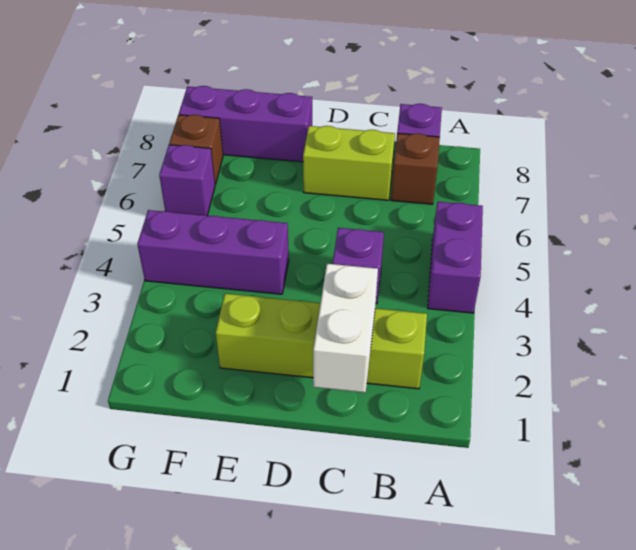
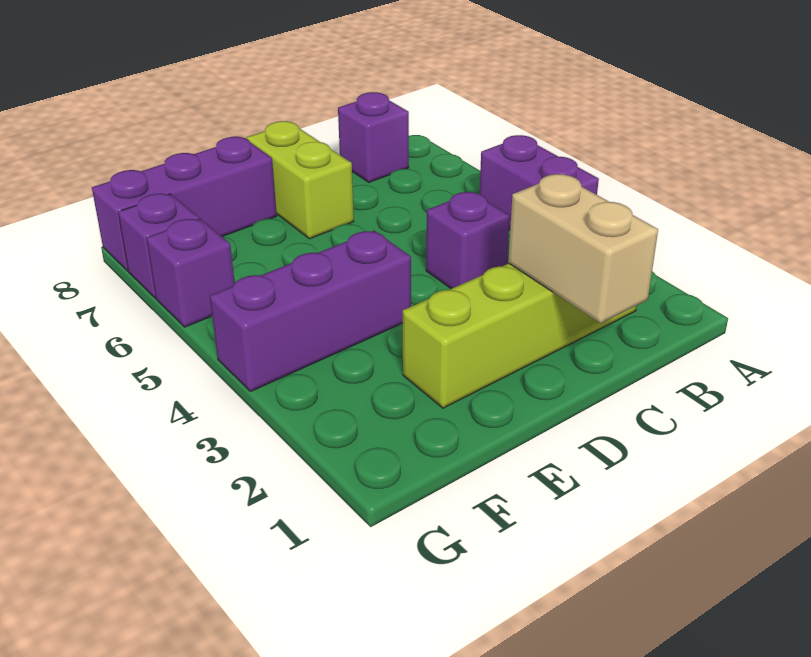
brown 1x1 brick [391,133,440,204] -> none
white 1x2 brick [313,264,378,393] -> tan 1x2 brick [508,174,658,323]
lime 1x2 brick [303,126,395,200] -> lime 1x2 brick turned to [246,121,354,239]
brown 1x1 brick [169,115,223,185] -> purple 1x1 brick [118,194,199,298]

